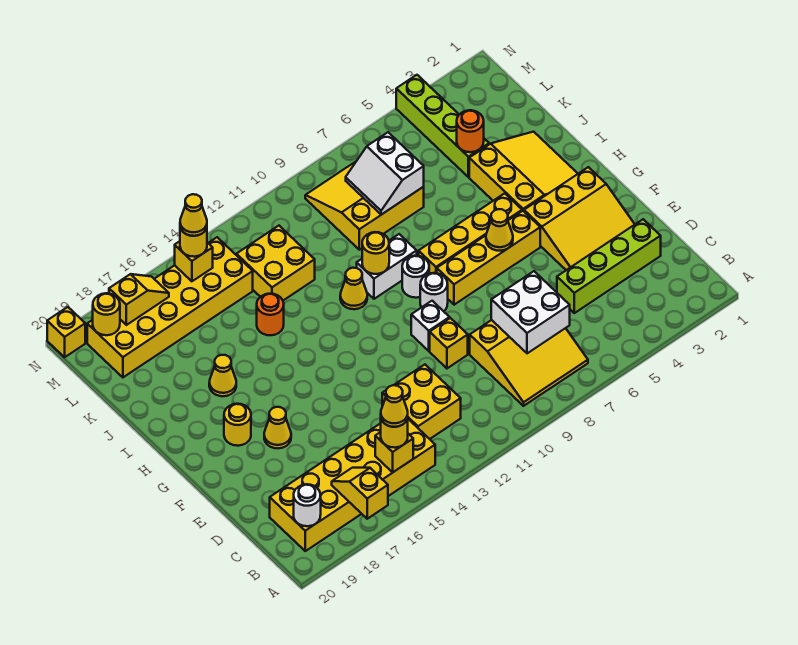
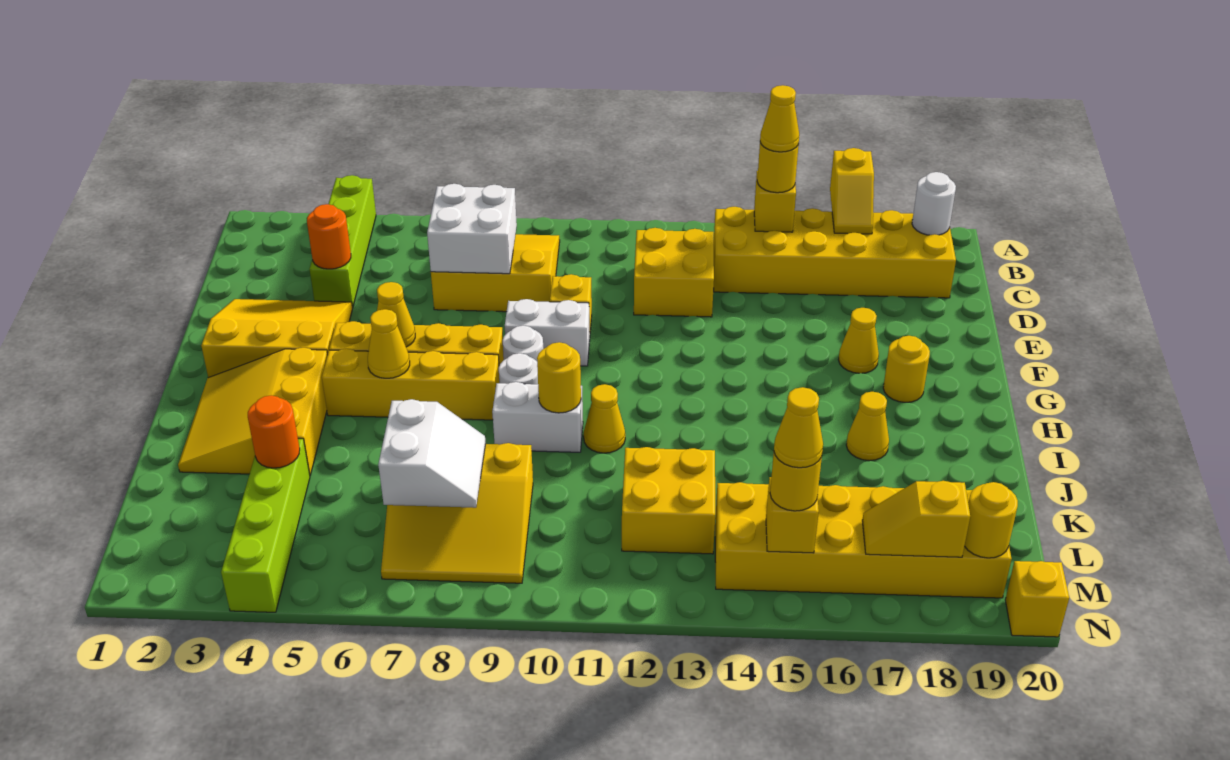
lime 1x4 brick [557,219,661,313] -> lime 1x4 brick turned to [309,175,376,308]
white 1x1 brick [411,301,450,351] -> white 1x2 brick [505,299,590,366]
none -> yellow 1x1 cone [368,309,410,378]
orange 1x1 round brick [257,294,284,335] -> orange 1x1 round brick moved to [307,204,351,269]

